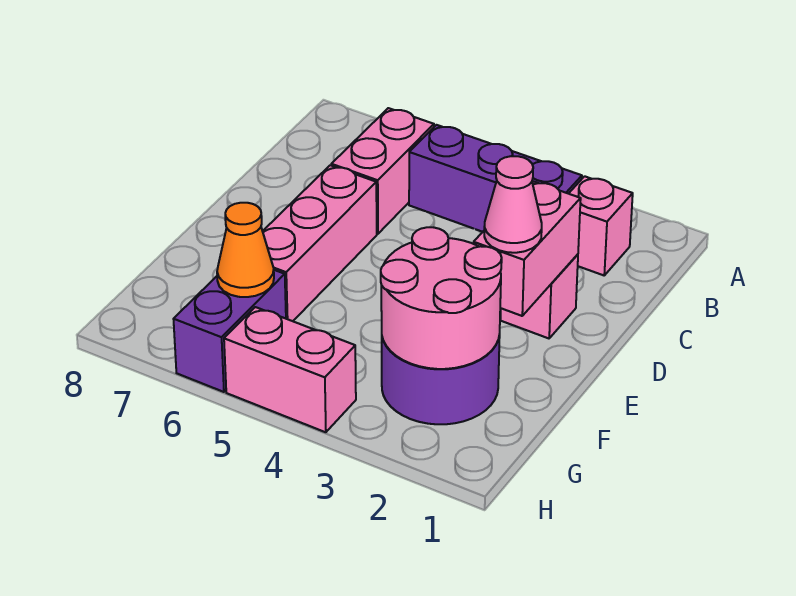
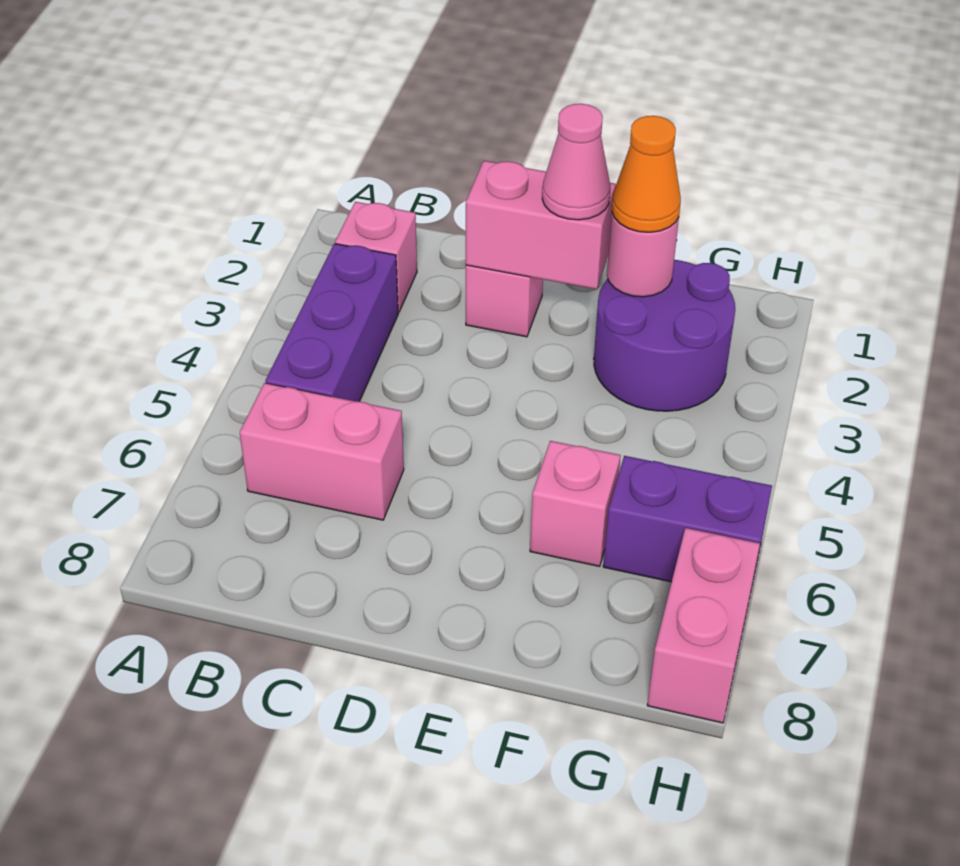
pink 1x3 brick [263,165,377,321] -> pink 1x1 brick [530,441,621,566]
pink 2x2 round brick [381,227,502,369] -> pink 1x1 round brick [607,214,679,297]
orange 1x1 cone [217,203,274,297] -> orange 1x1 cone moved to [612,116,681,232]
pink 1x2 brick [224,307,356,432] -> pink 1x2 brick moved to [647,528,760,723]

